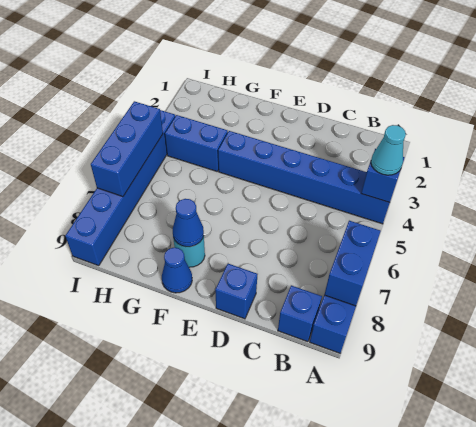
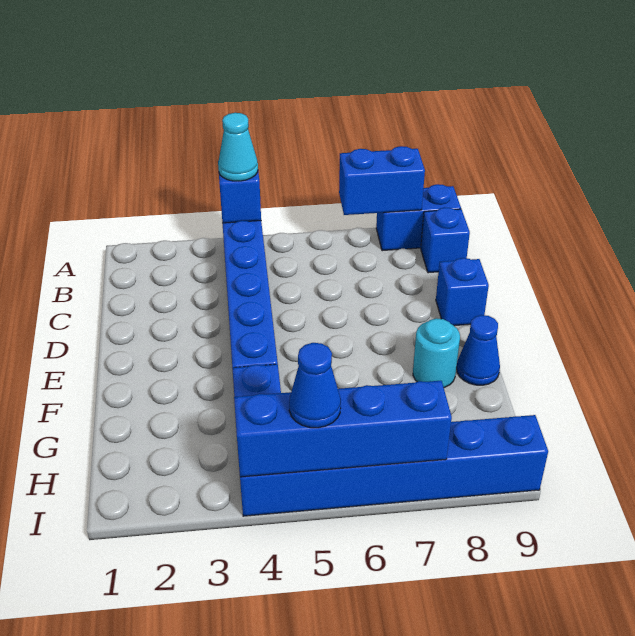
blue 1x1 cone [173,199,204,247] -> blue 1x1 cone moved to [289,343,341,428]
blue 1x3 brick [91,101,163,197] -> blue 1x4 brick [234,381,452,477]

